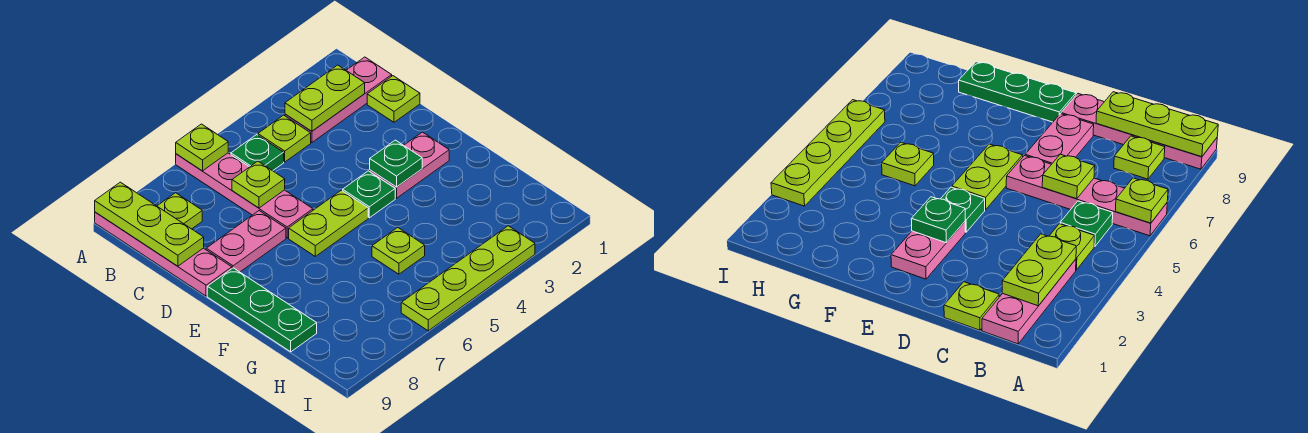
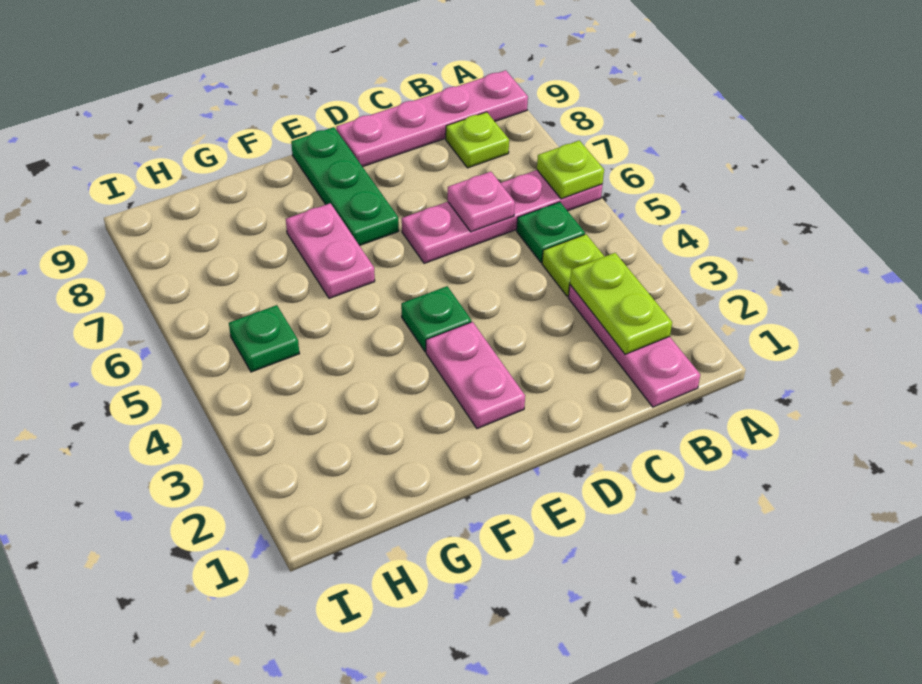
lime 1x3 plate [95,182,204,266] -> none
lime 1x1 plate [367,76,420,122] -> none
lime 1x1 plate [232,161,285,208] -> pink 1x1 plate [448,172,515,232]
pink 1x2 plate [206,211,286,272] -> pink 1x2 plate moved to [286,203,375,298]
green 1x1 plate [370,140,422,187] -> green 1x1 plate moved to [229,305,299,372]
lime 1x2 plate [289,190,368,256] -> none
green 1x3 plate [207,268,317,352] -> green 1x3 plate turned to [291,127,399,246]
lime 1x1 plate [372,228,425,274] -> none
lime 1x4 plate [401,226,535,331] -> none

